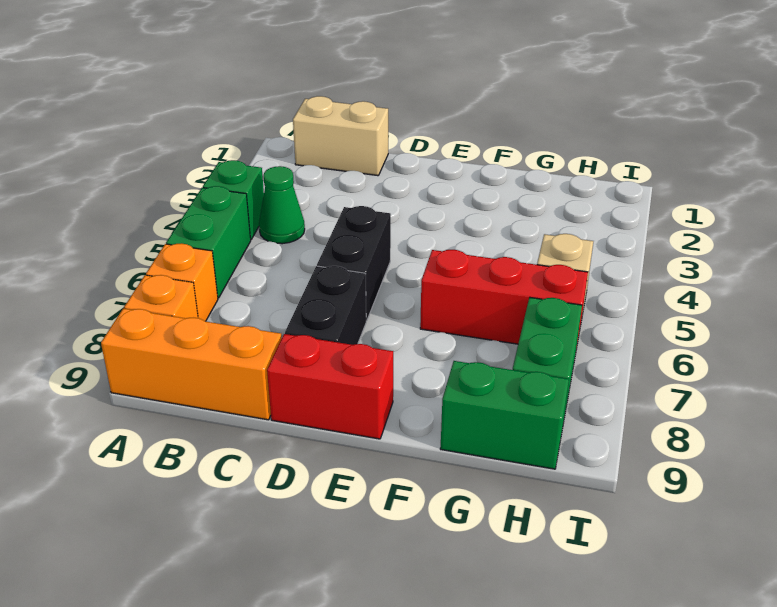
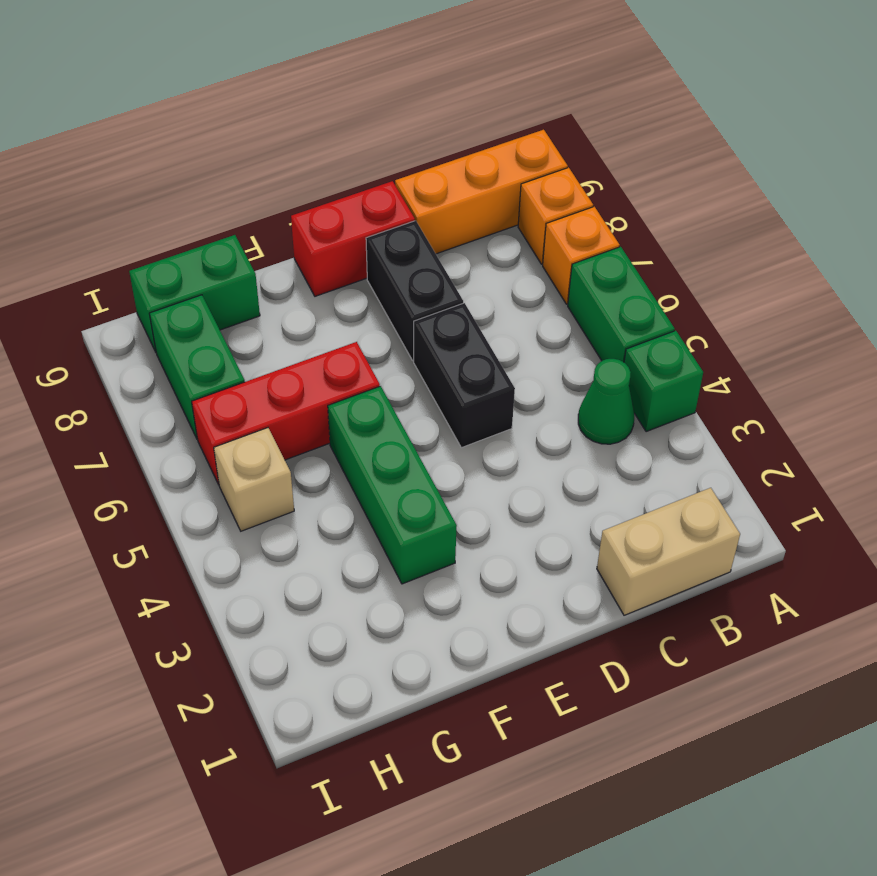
none -> green 1x3 brick [328,386,457,584]

